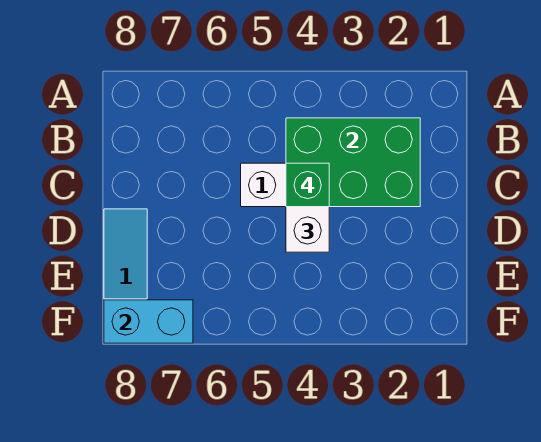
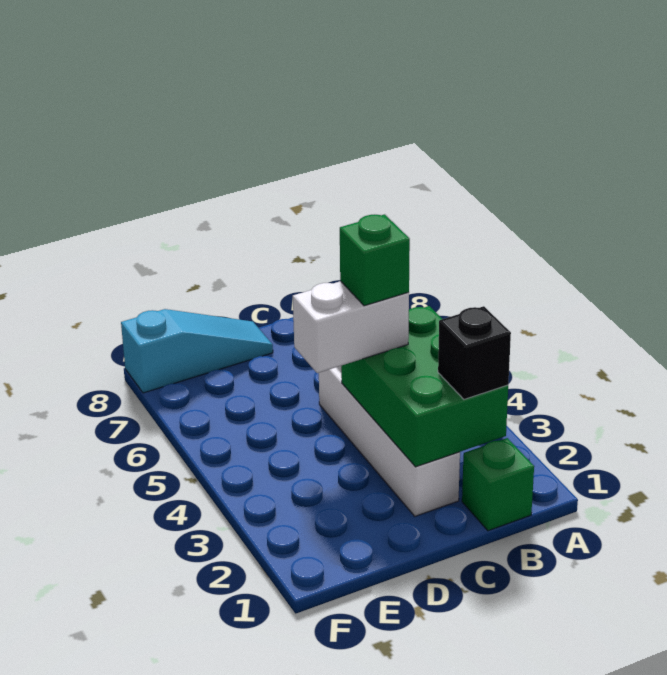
none -> green 1x1 brick [462,438,534,531]
none -> black 1x1 brick [438,306,511,399]
cyan 1x2 brick [104,300,193,343] -> none

